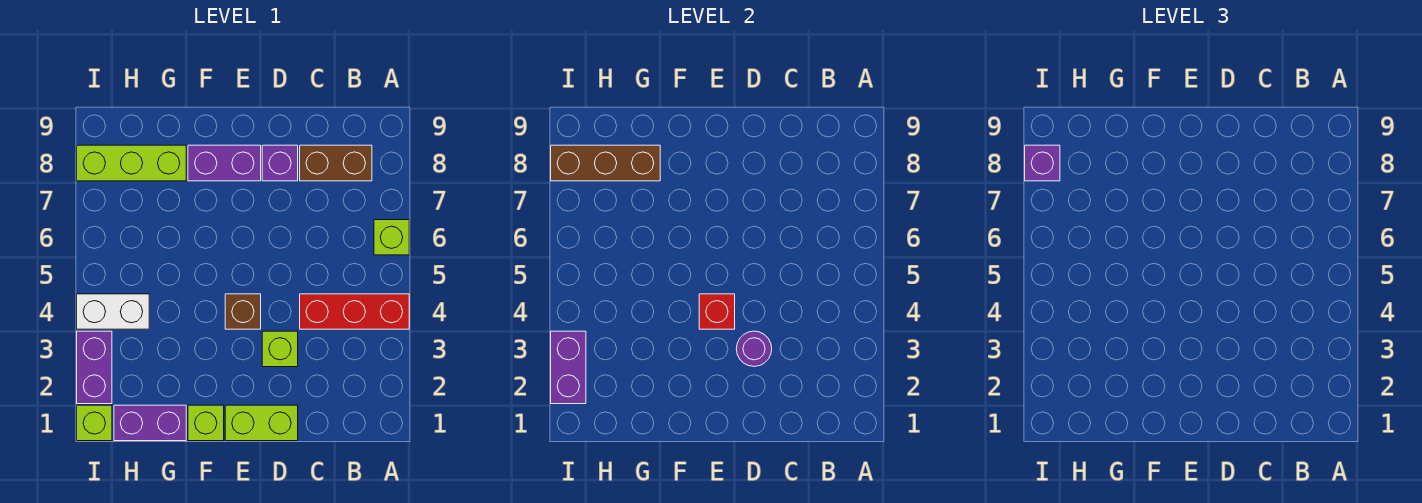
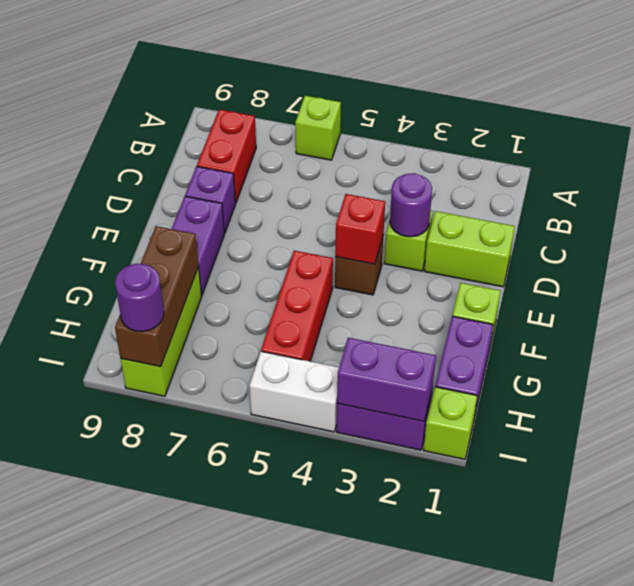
red 1x3 brick [300,294,409,329] -> red 1x3 brick moved to [261,251,333,361]
brown 1x2 brick [300,145,372,181] -> red 1x2 brick [197,110,256,203]
lime 1x2 brick [225,405,298,441] -> lime 1x2 brick turned to [424,211,515,287]
white 1x2 brick [77,294,149,329] -> white 1x2 brick turned to [249,351,339,432]
purple 1x1 brick [1025,145,1060,181] -> purple 1x1 round brick [115,264,164,332]

